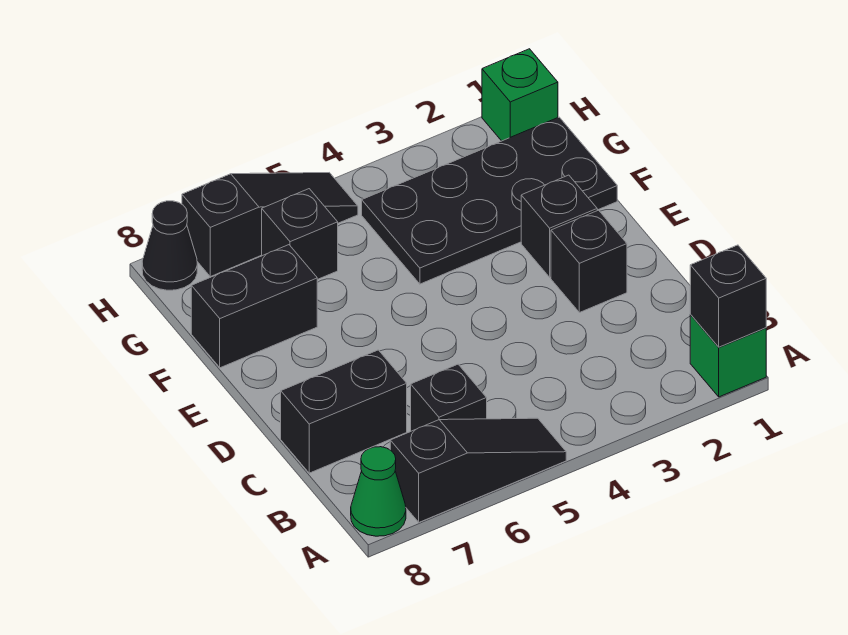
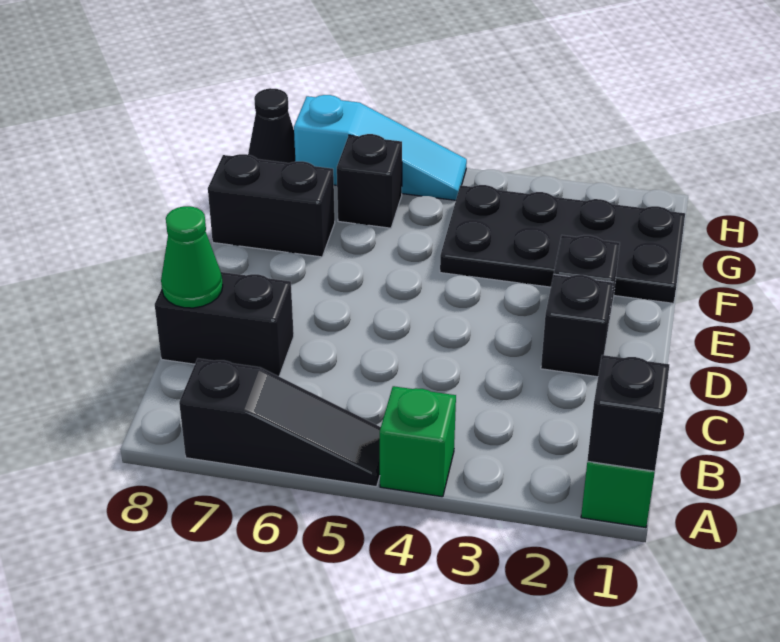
green 1x1 cone [351,447,406,536] -> green 1x1 cone moved to [161,206,223,308]
black 1x1 brick [411,364,487,431] -> none
green 1x1 brick [482,49,558,141] -> green 1x1 brick moved to [380,386,456,497]
black 1x3 slope [182,173,358,277] -> cyan 1x3 slope [294,95,467,200]

